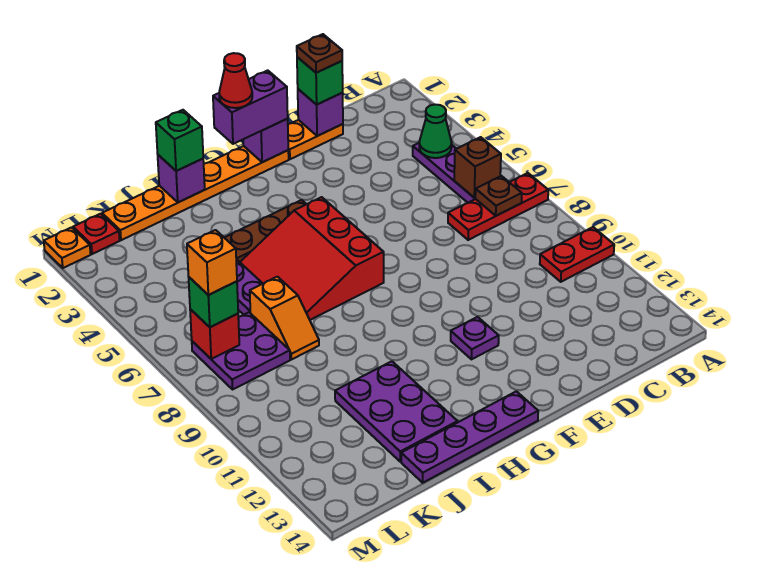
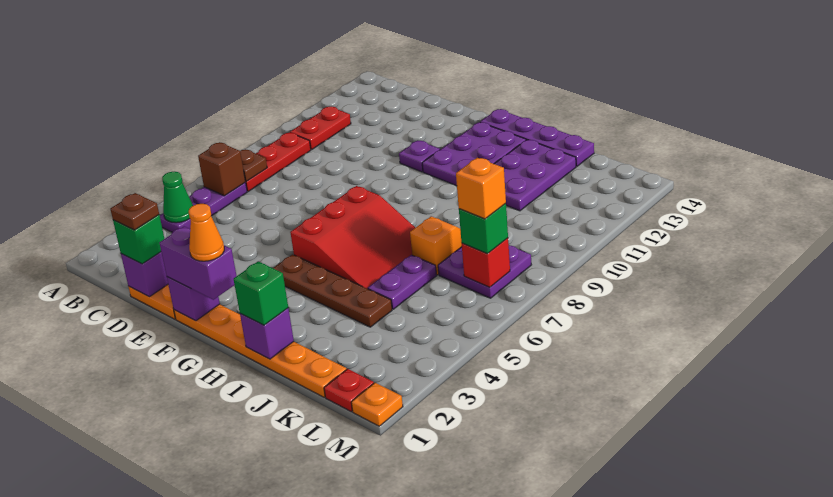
red 1x3 plate [448,173,548,240] -> red 1x3 plate turned to [245,133,311,191]
red 1x2 plate [540,227,614,282] -> red 1x2 plate turned to [290,107,351,149]
red 1x1 cone [219,53,252,108] -> orange 1x1 cone [189,204,224,261]
none -> purple 2x3 plate [422,122,526,186]

